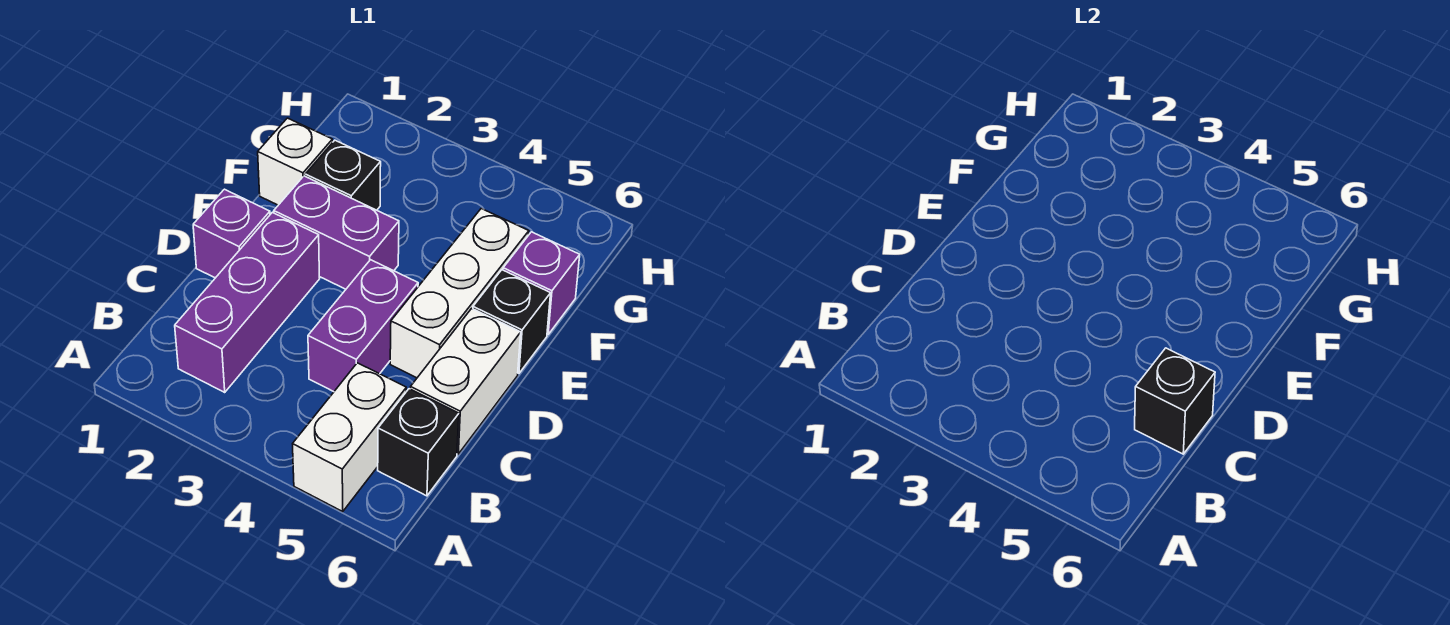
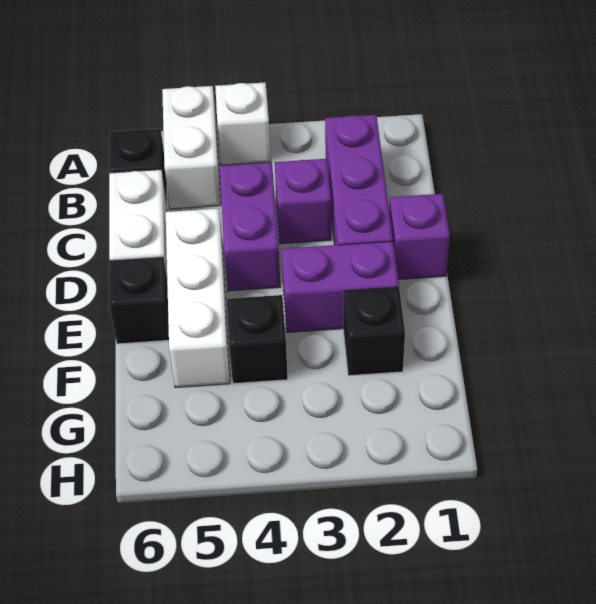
black 1x1 brick [1135,348,1215,454] -> black 1x1 brick moved to [227,295,288,384]
white 1x1 brick [258,118,333,205] -> white 1x1 brick moved to [215,82,271,165]
purple 1x1 brick [503,232,580,335] -> purple 1x1 brick moved to [275,159,331,244]

